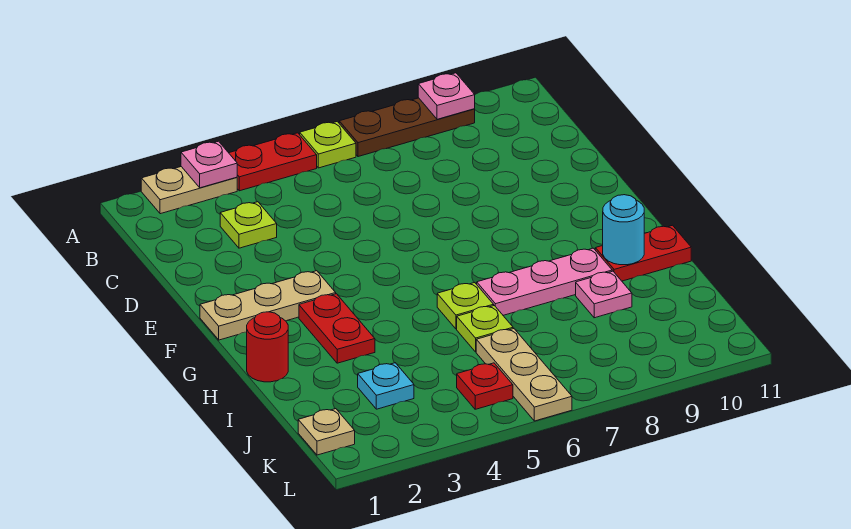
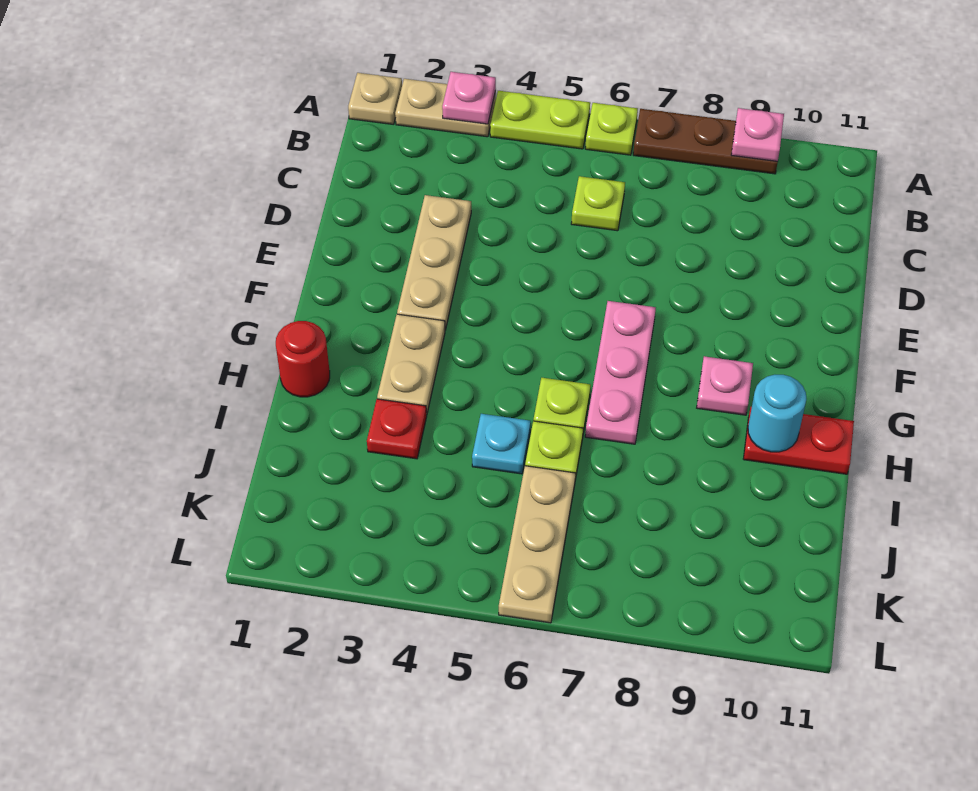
red 1x2 plate [229,133,317,191] -> lime 1x2 plate [490,91,590,149]
lime 1x1 plate [220,202,277,248] -> lime 1x1 plate moved to [571,176,625,231]
tan 1x3 plate [200,271,336,340] -> tan 1x3 plate turned to [397,195,471,330]
red 1x2 plate [299,294,375,363] -> tan 1x2 plate [377,314,445,415]
pink 1x3 plate [477,248,612,315] -> pink 1x3 plate turned to [585,301,656,444]
pink 1x1 plate [576,271,632,318] -> pink 1x1 plate moved to [697,356,753,415]
cyan 1x1 plate [358,363,414,409] -> cyan 1x1 plate moved to [472,414,531,474]
tan 1x1 plate [298,409,355,455] -> tan 1x1 plate moved to [348,73,402,125]
red 1x1 plate [457,363,513,409] -> red 1x1 plate moved to [367,399,427,459]

